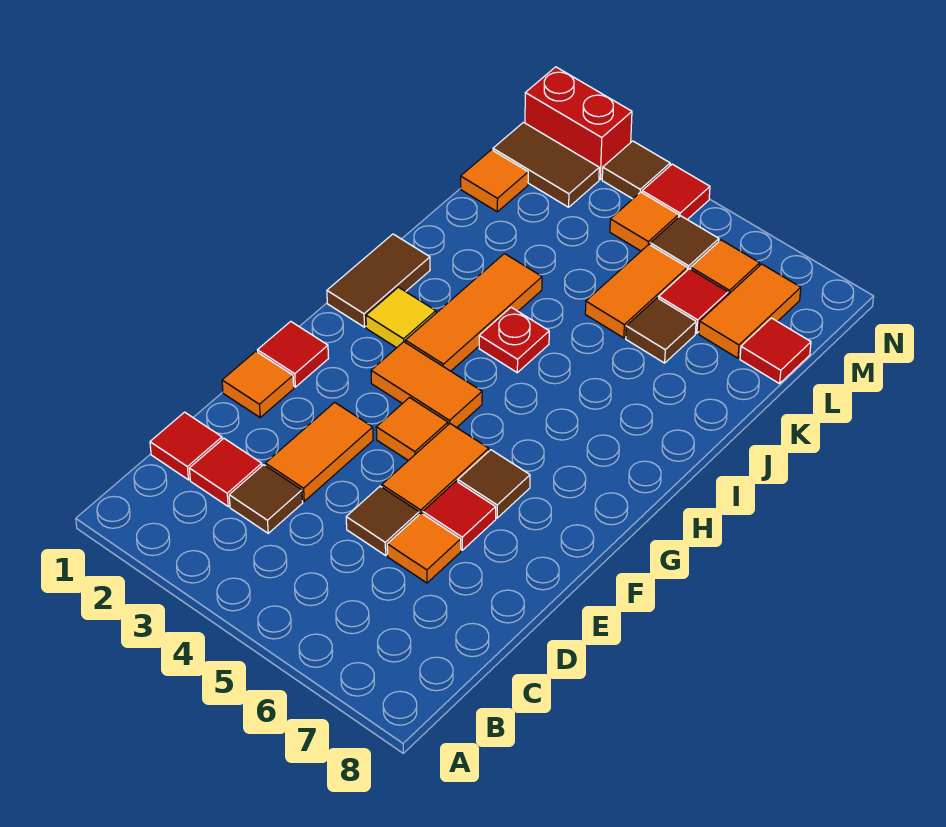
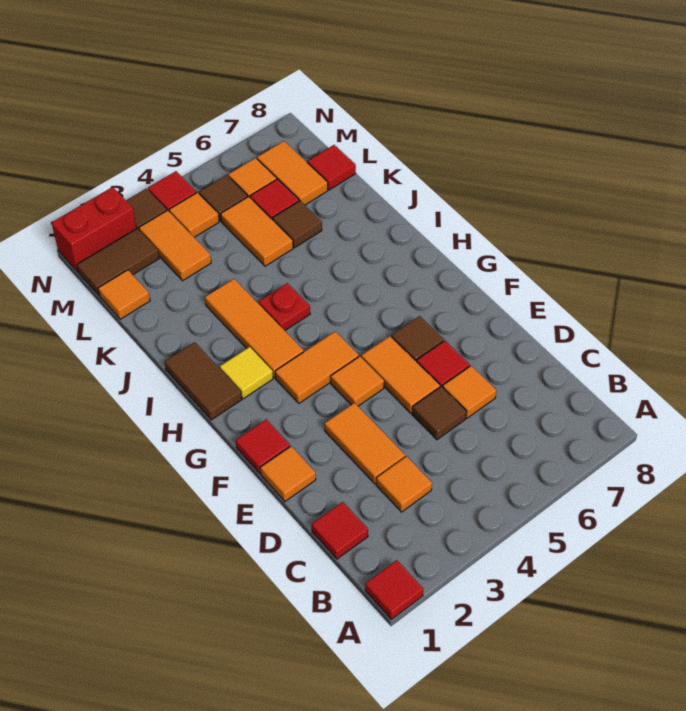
red 1x1 tile [189,438,262,506] -> red 1x1 tile moved to [365,560,423,619]
brown 1x1 tile [229,465,303,533] -> orange 1x1 tile [376,456,432,512]
none -> orange 1x2 tile [139,210,211,281]

